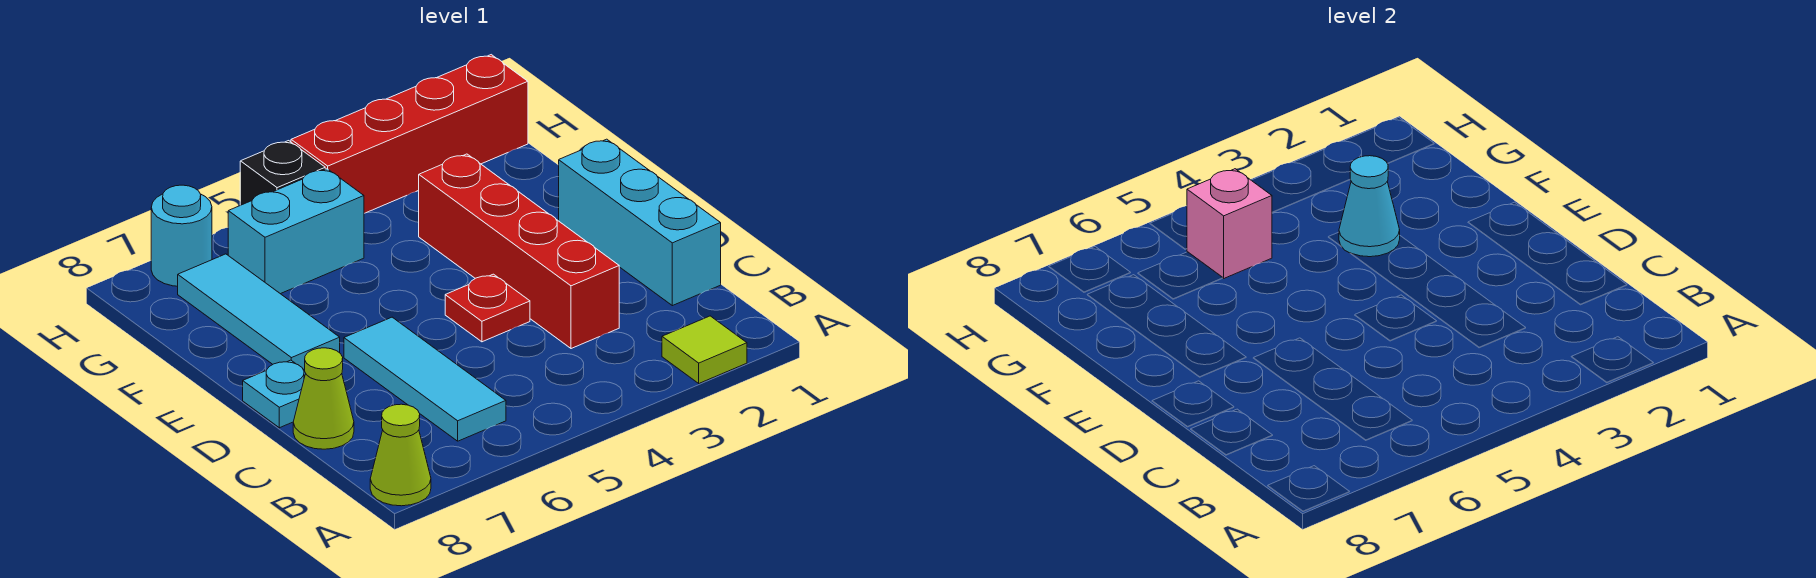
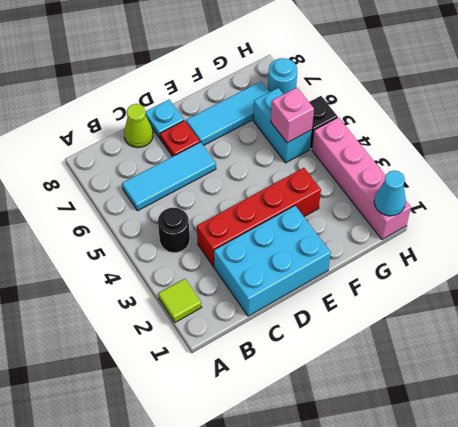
lime 1x1 cone [370,404,431,506] -> none
none -> black 1x1 round brick [158,208,190,253]
cyan 1x3 brick [559,139,721,306] -> cyan 2x3 brick [214,206,331,316]
red 1x1 plate [445,274,530,342] -> red 1x1 plate moved to [160,121,200,156]
cyan 1x1 cone [1339,156,1400,257] -> cyan 1x1 cone moved to [374,171,406,216]
red 1x4 brick [291,55,528,213] -> pink 1x4 brick [312,117,411,240]

